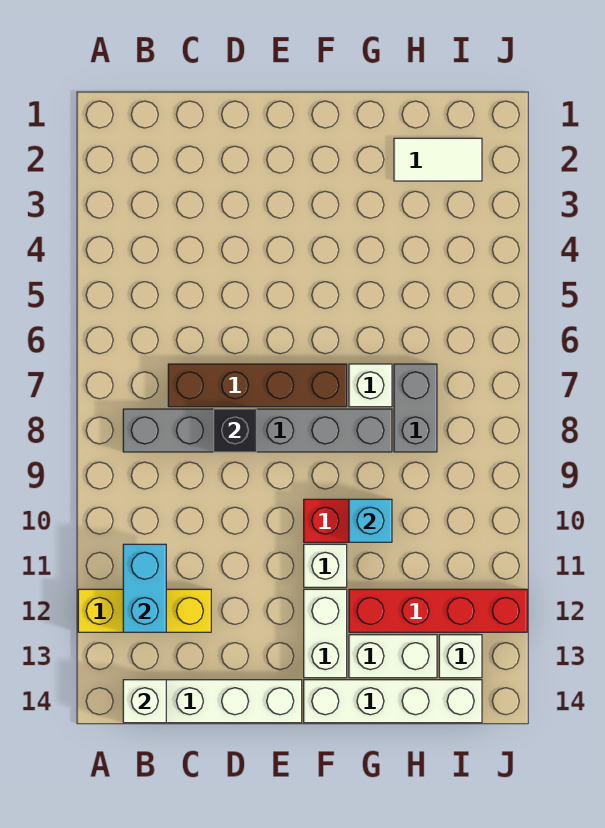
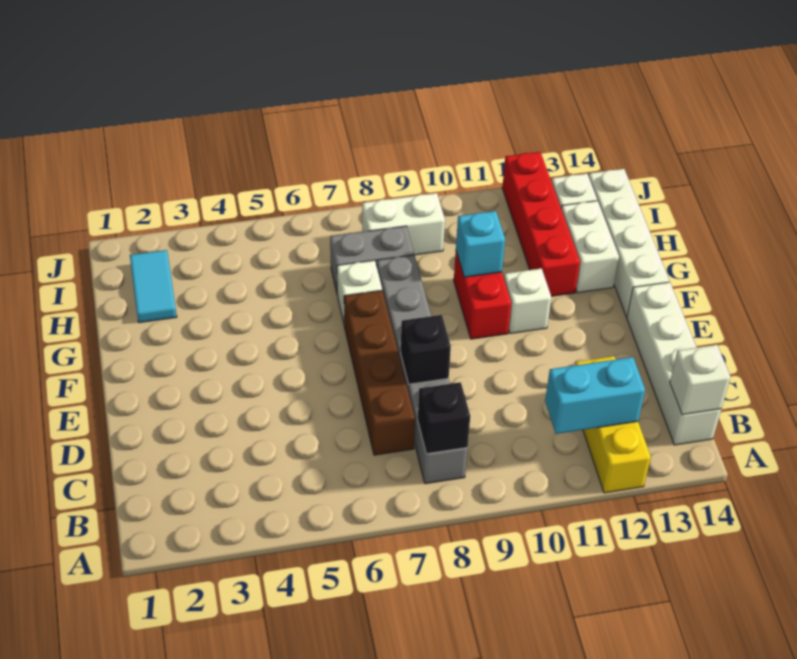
none -> black 1x1 brick [418,382,470,454]
white 1x2 brick [304,589,347,678] -> white 1x2 brick moved to [362,193,445,255]
white 1x2 tile [394,138,482,181] -> cyan 1x2 tile [130,250,177,323]

